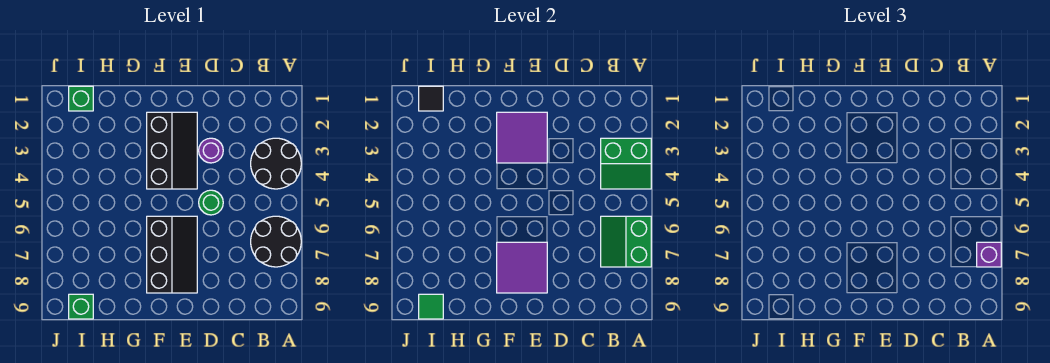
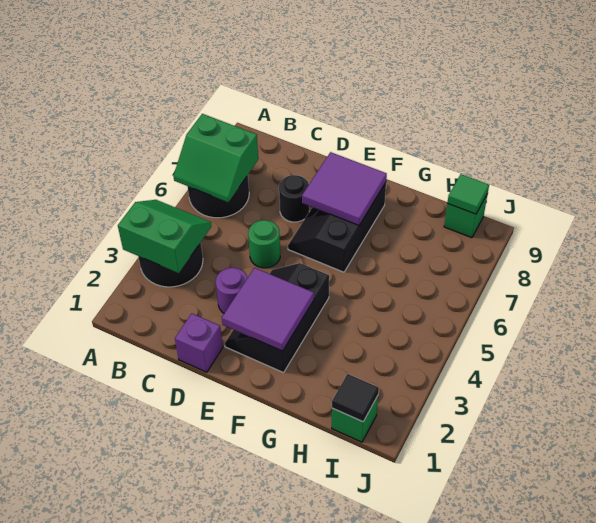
green 2x2 slope [601,216,651,267] -> green 2x2 slope turned to [174,114,258,202]
purple 1x1 brick [977,242,1001,267] -> purple 1x1 brick moved to [175,314,223,372]
none -> black 1x1 round brick [279,175,309,222]

